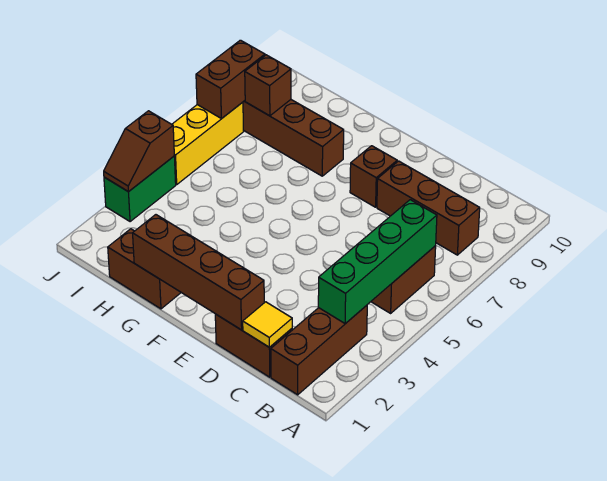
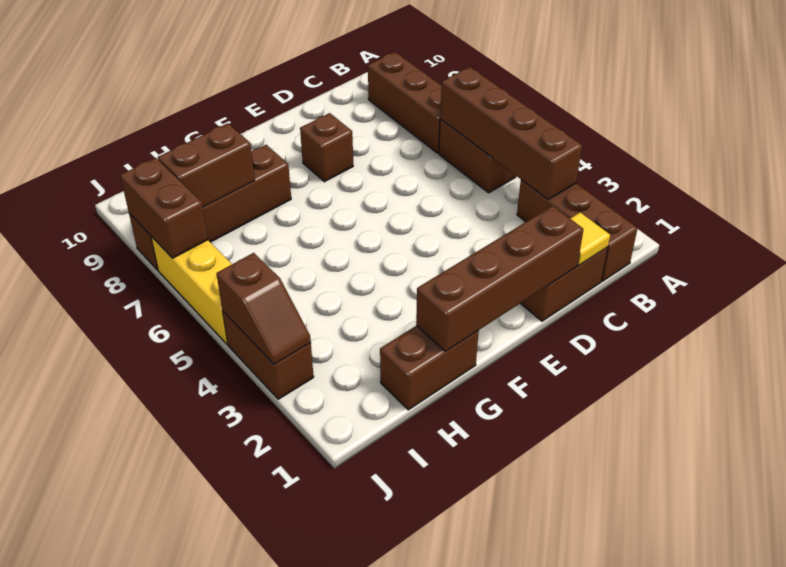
green 1x4 brick [318,200,437,324] -> brown 1x4 brick [440,67,582,199]
brown 1x3 brick [377,161,480,255] -> brown 1x3 brick turned to [368,52,441,153]
brown 1x1 brick [245,55,291,116] -> brown 1x2 brick [158,123,255,207]
green 1x2 brick [104,156,176,222] -> brown 1x2 brick [223,312,314,399]

